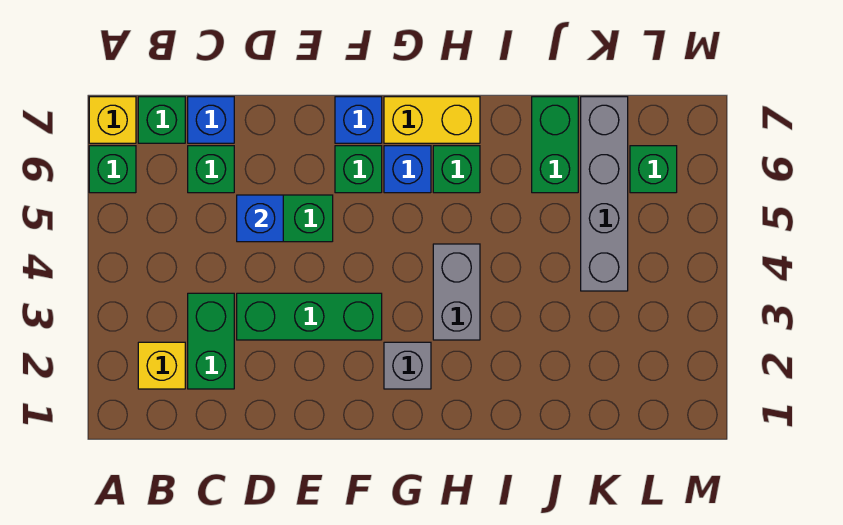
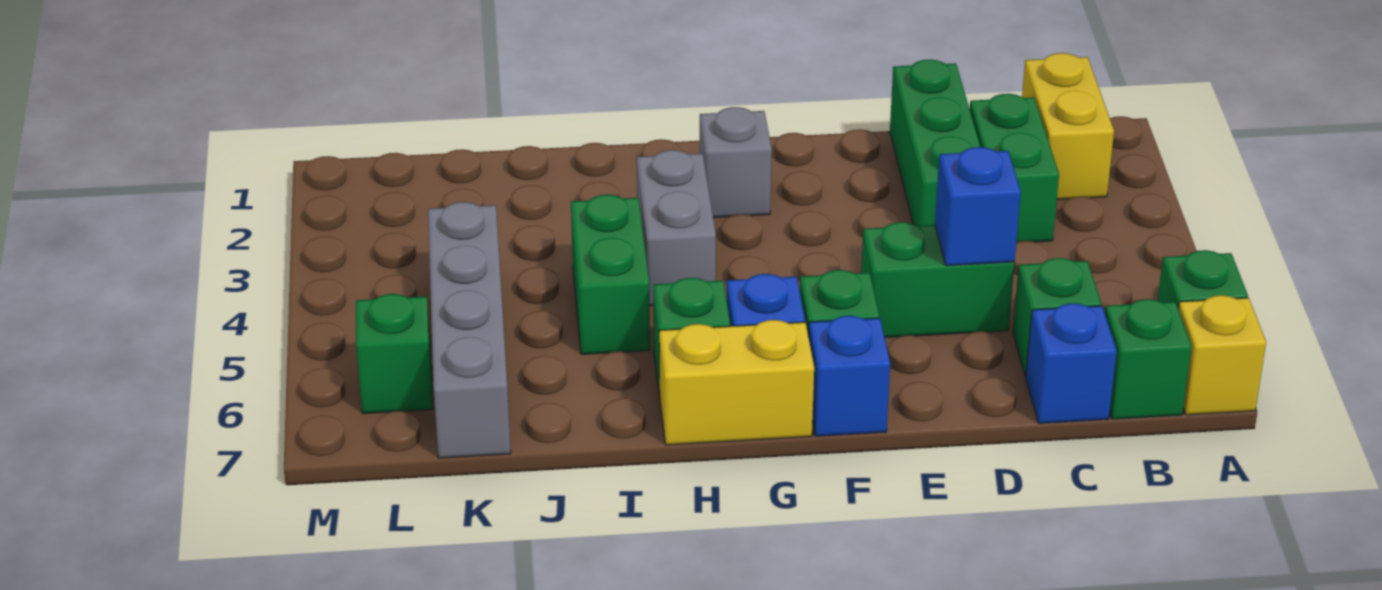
yellow 1x1 brick [138,342,185,389] -> yellow 1x2 brick [1022,53,1114,200]
green 1x3 brick [237,293,382,340] -> green 1x3 brick turned to [890,60,980,226]
green 1x2 brick [532,97,578,193] -> green 1x2 brick moved to [571,195,650,354]

